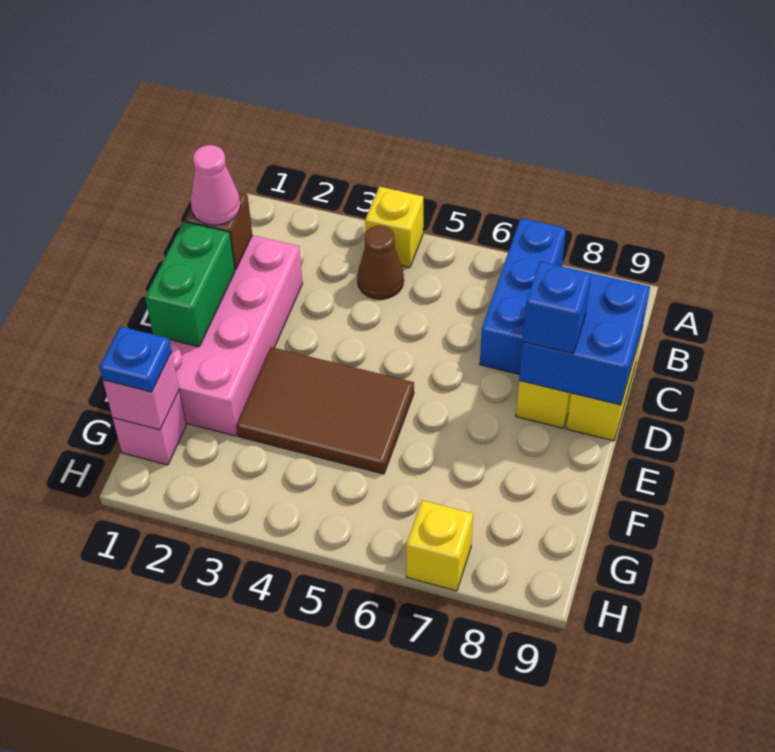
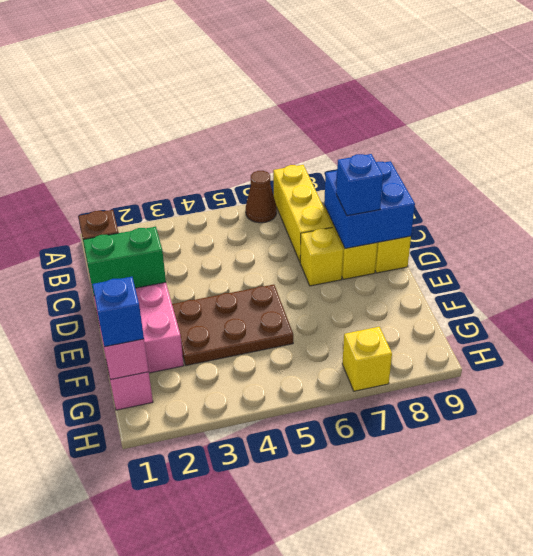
yellow 1x1 brick [365,187,423,268] -> yellow 1x1 brick moved to [300,227,343,286]
blue 1x3 brick [480,218,566,375] -> yellow 1x3 brick [273,165,333,262]
brown 1x1 cone [357,226,404,299] -> brown 1x1 cone moved to [246,171,277,223]
pink 1x1 cone [191,145,241,225] -> none
green 1x2 brick [145,221,235,347] -> green 1x2 brick turned to [83,227,166,296]
brown 2x3 tile [236,347,414,474] -> brown 2x3 plate [172,284,293,365]
blue 1x1 plate [99,326,172,392] -> blue 1x1 brick [93,277,144,347]

